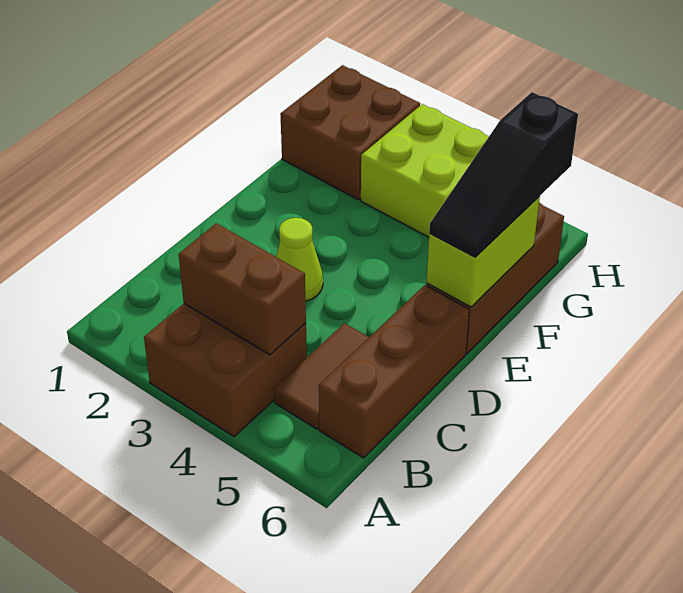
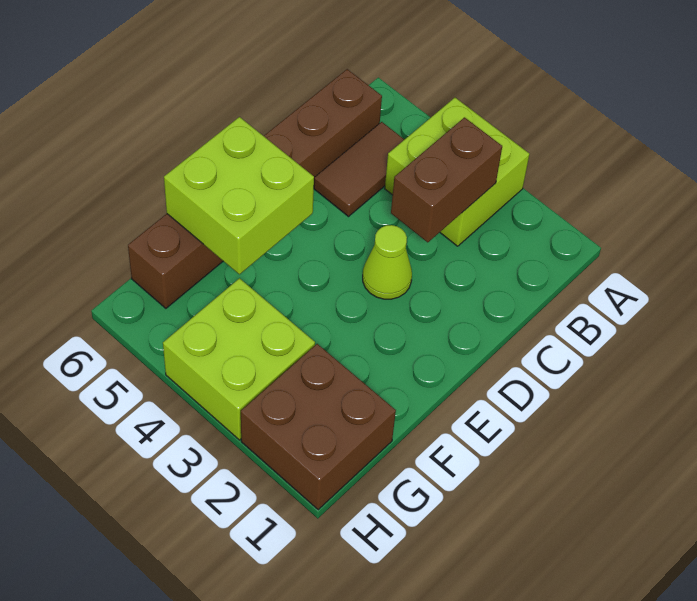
brown 2x2 brick [144,304,307,437] -> lime 2x2 brick [385,98,529,246]
brown 1x2 brick [179,223,306,355] -> brown 1x2 brick turned to [391,117,502,242]
lime 1x2 brick [427,196,540,307] -> lime 2x2 brick [164,117,314,274]
black 1x3 slope [429,92,578,257] -> none

